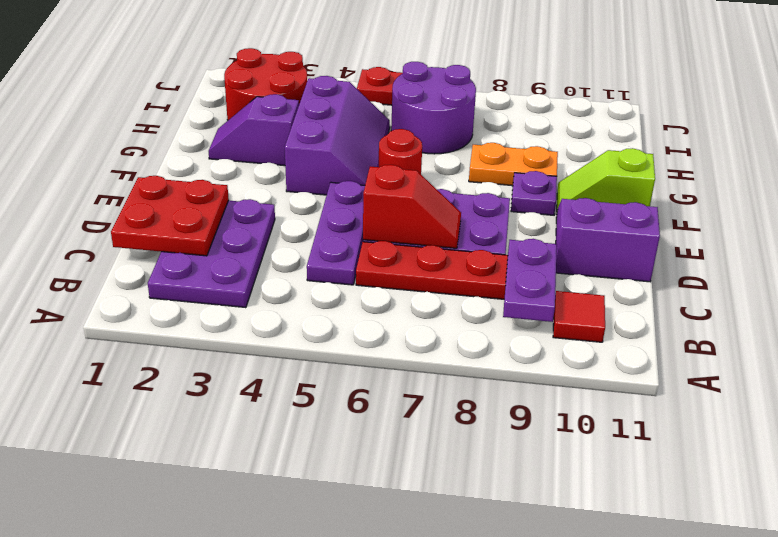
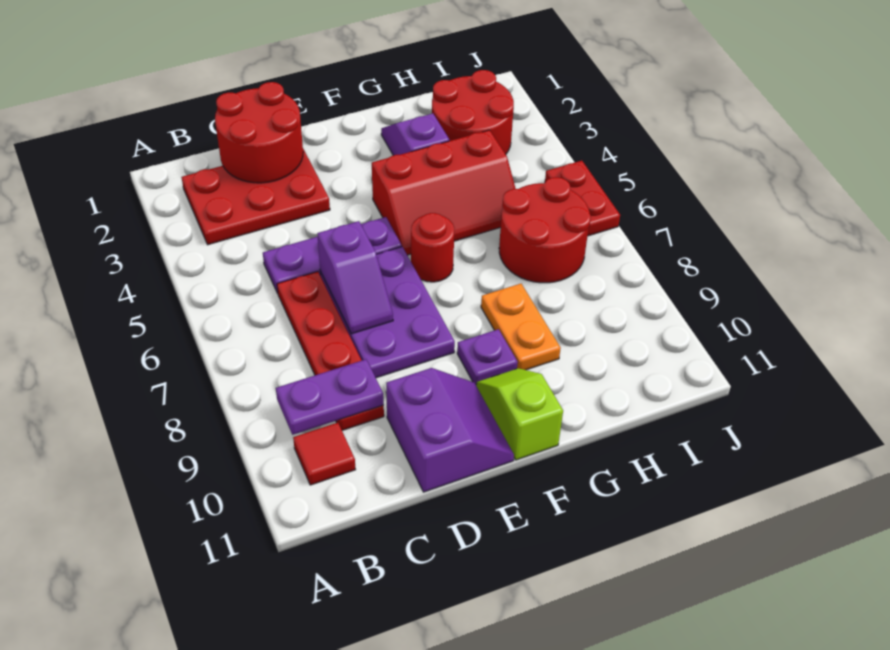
purple 2x3 plate [148,199,275,308] -> red 2x3 plate [182,149,330,245]
red 2x2 plate [111,176,229,256] -> red 2x2 round brick [215,82,303,183]
red 1x2 slope [363,165,461,248] -> purple 1x2 slope [317,221,393,334]
purple 2x3 slope [285,76,390,195] -> red 2x3 slope [372,130,516,255]
purple 2x2 round brick [391,62,476,154] -> red 2x2 round brick [499,177,591,283]

